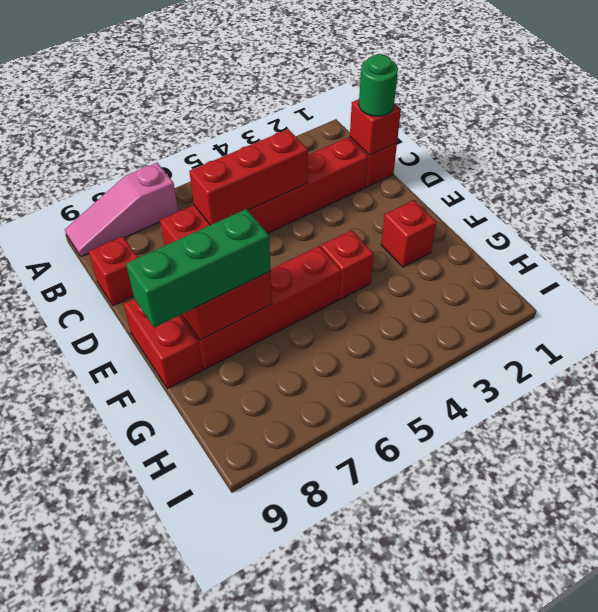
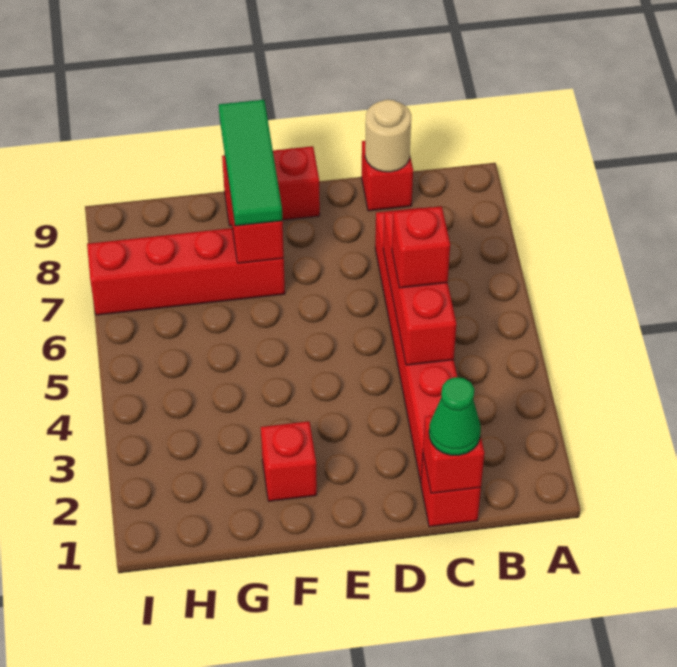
pink 1x3 slope [65,163,178,256] -> none
green 1x1 round brick [359,54,398,116] -> green 1x1 cone [429,377,481,455]
none -> tan 1x1 round brick [365,100,411,172]
red 1x1 brick [321,230,374,299] -> red 1x1 brick moved to [392,206,450,288]
red 1x4 brick [181,246,341,369] -> red 1x4 brick turned to [87,228,285,315]
green 1x3 brick [126,209,271,328] -> green 1x3 tile [219,100,282,226]

